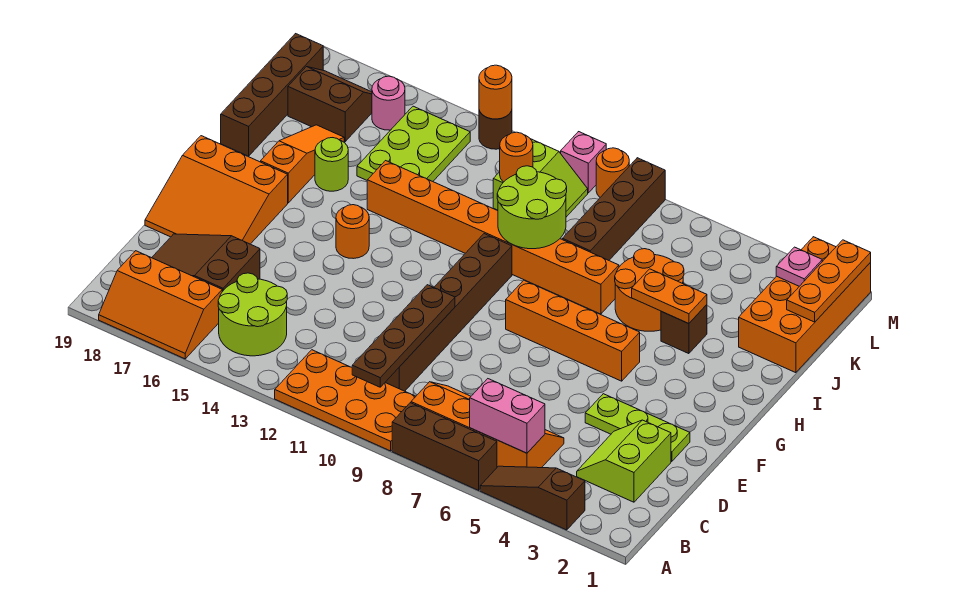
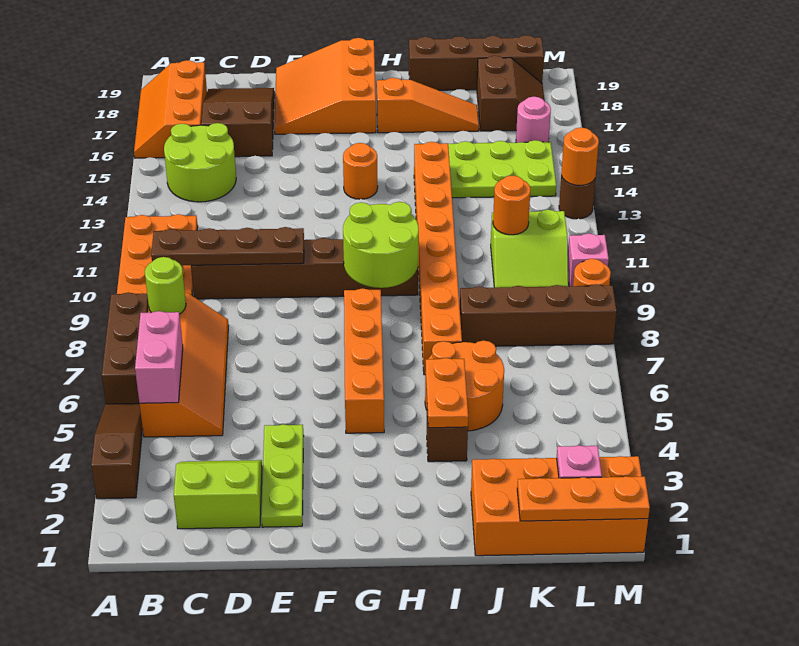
lime 2x2 round brick [497,166,567,249] -> lime 2x2 round brick moved to [343,202,419,288]
lime 1x1 round brick [315,138,348,191] -> lime 1x1 round brick moved to [145,257,186,314]

